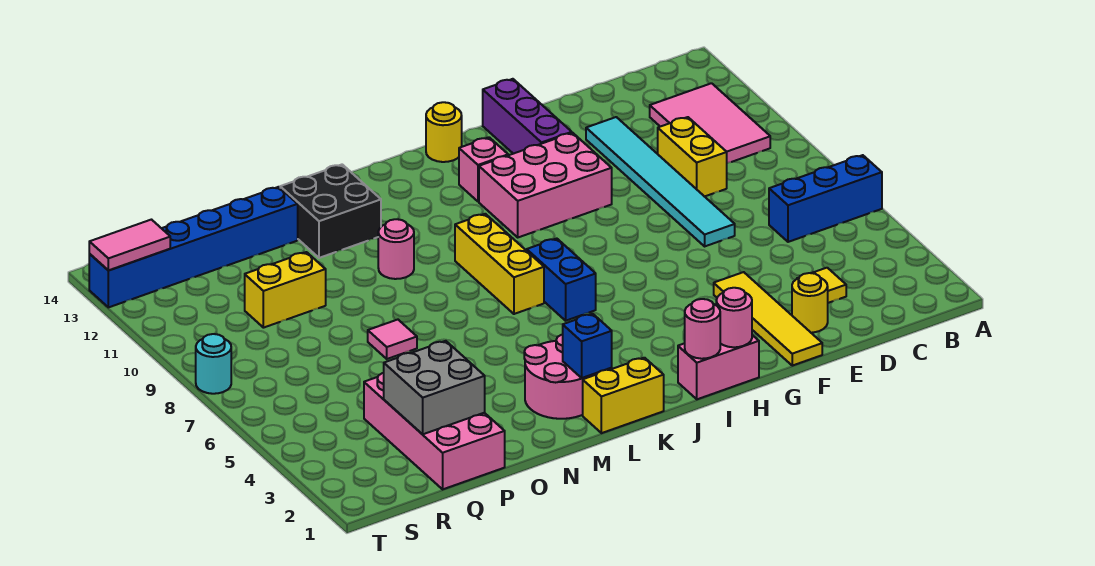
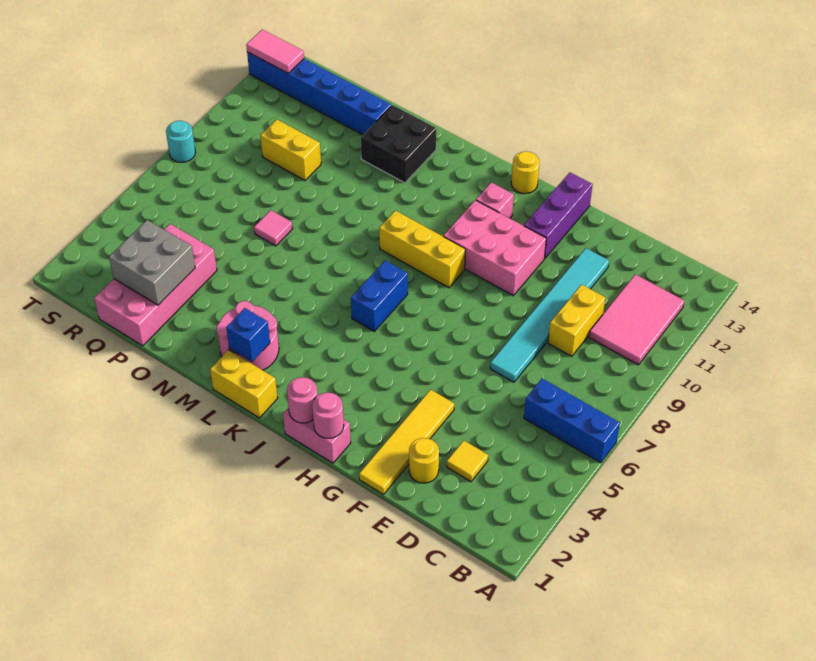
yellow 1x3 brick [455,214,544,314] -> yellow 1x3 brick turned to [379,211,465,288]
pink 1x1 round brick [378,219,414,279] -> none

